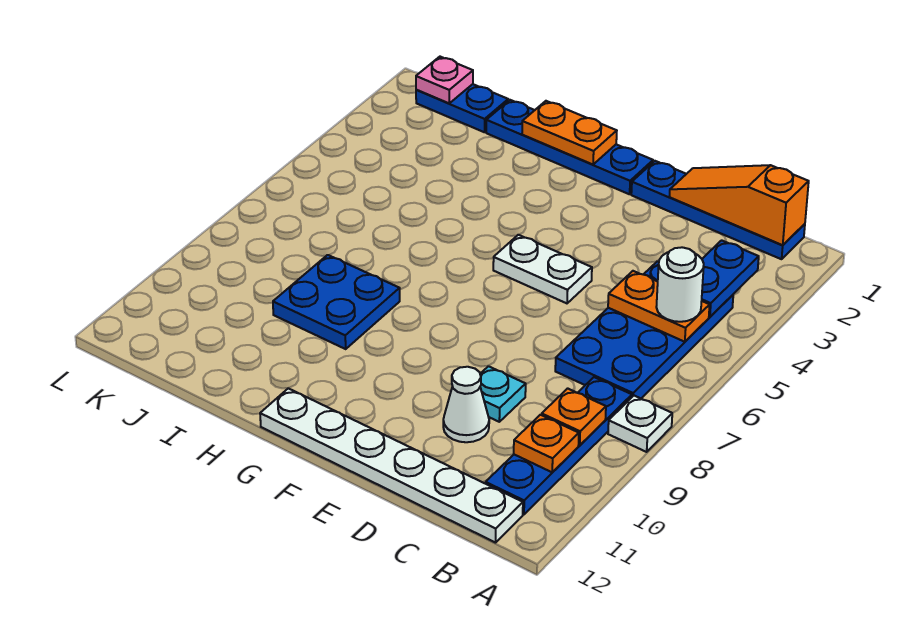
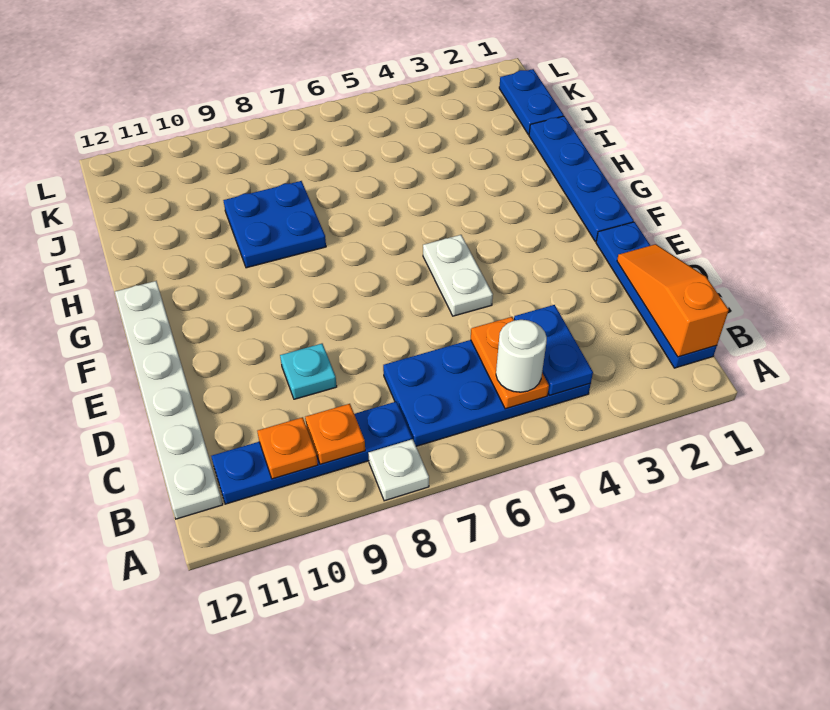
blue 1x2 plate [702,240,759,317] -> blue 1x2 plate turned to [514,305,593,395]
white 1x1 cone [443,367,489,442] -> none
orange 1x2 plate [522,101,617,164] -> none
pink 1x1 plate [416,57,473,103] -> none

